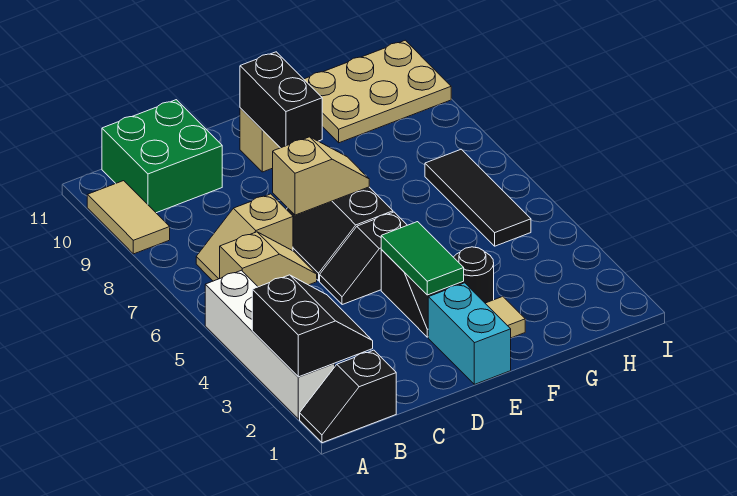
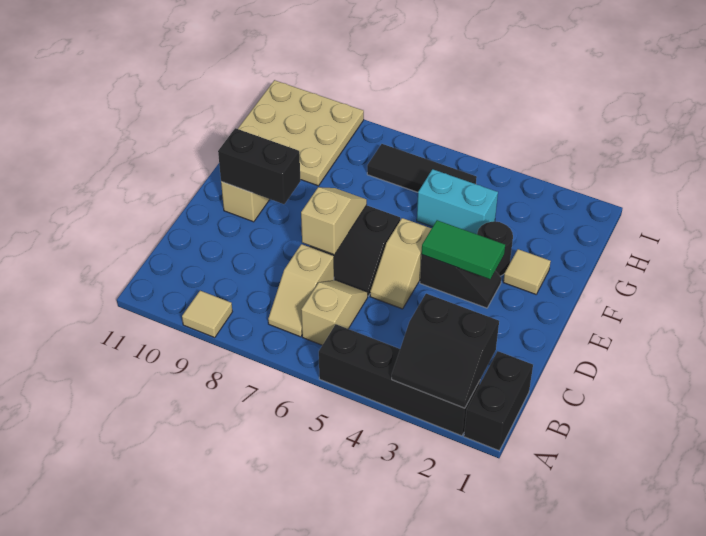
black 1x2 slope [300,350,396,443] -> black 1x2 brick [464,351,533,451]
white 1x4 brick [205,270,335,419] -> black 1x4 brick [319,324,480,436]
black 2x2 slope [252,275,373,377] -> black 2x2 slope turned to [392,294,499,408]
tan 1x2 tile [87,181,170,254] -> tan 1x1 tile [182,291,232,338]
green 2x2 brick [102,100,222,213] -> none
black 1x2 slope [320,212,407,305] -> tan 1x2 slope [370,218,432,309]
cyan 1x2 brick [428,283,511,384] -> cyan 1x2 brick moved to [417,169,498,234]
tan 2x3 plate [304,40,451,143] -> tan 3x3 plate [238,80,364,186]

